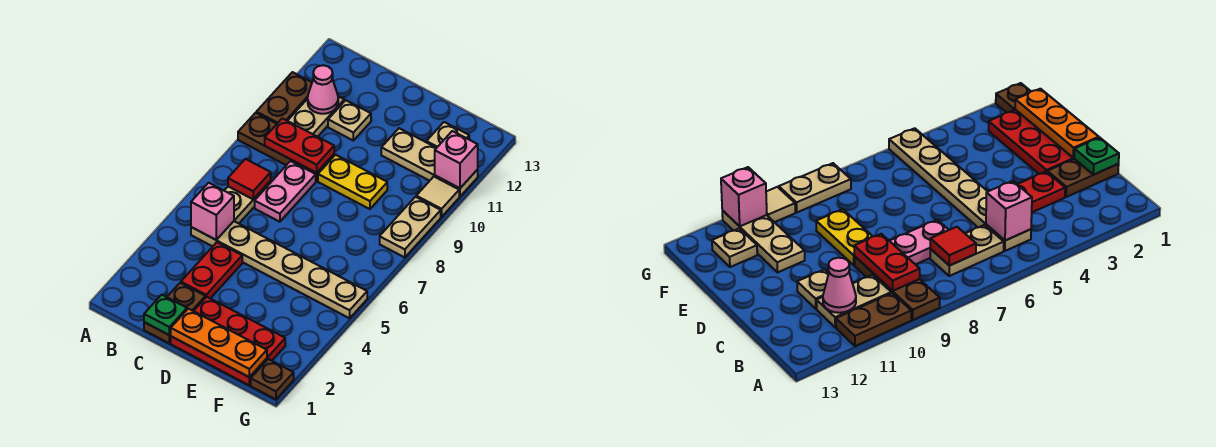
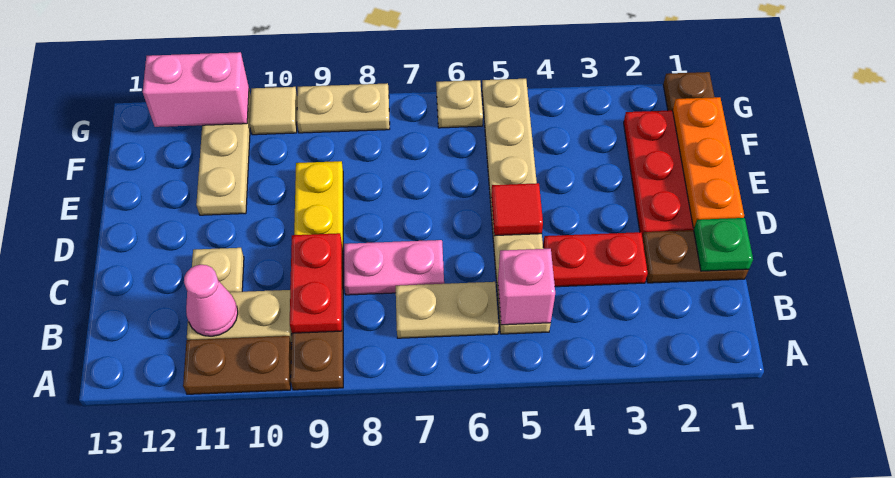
red 1x1 tile [228,159,271,199] -> red 1x1 tile moved to [491,183,543,236]
tan 1x1 plate [426,122,469,148] -> tan 1x1 plate moved to [436,80,483,128]
pink 1x1 brick [435,131,478,188] -> pink 1x2 brick [143,52,249,127]

